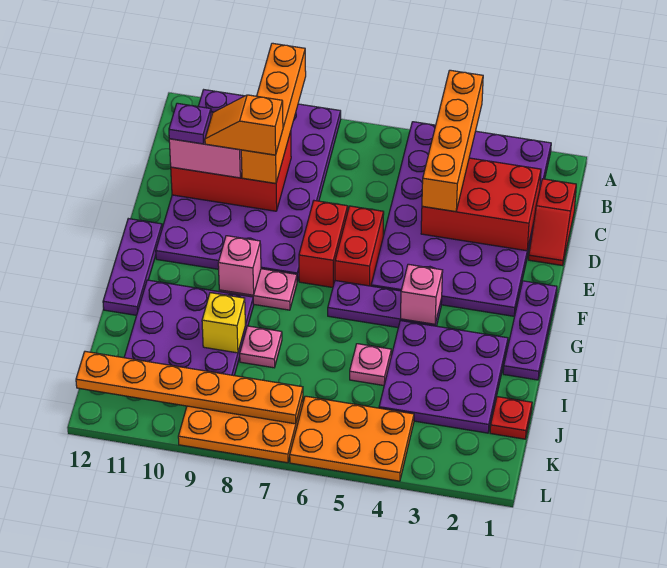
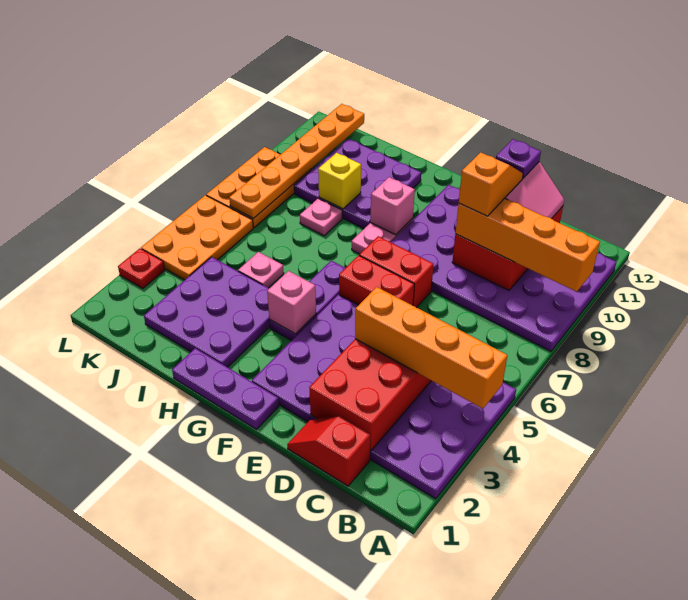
purple 1x3 plate [103,219,162,315] -> none
red 1x1 plate [490,397,532,439] -> red 1x1 plate moved to [118,248,165,288]

